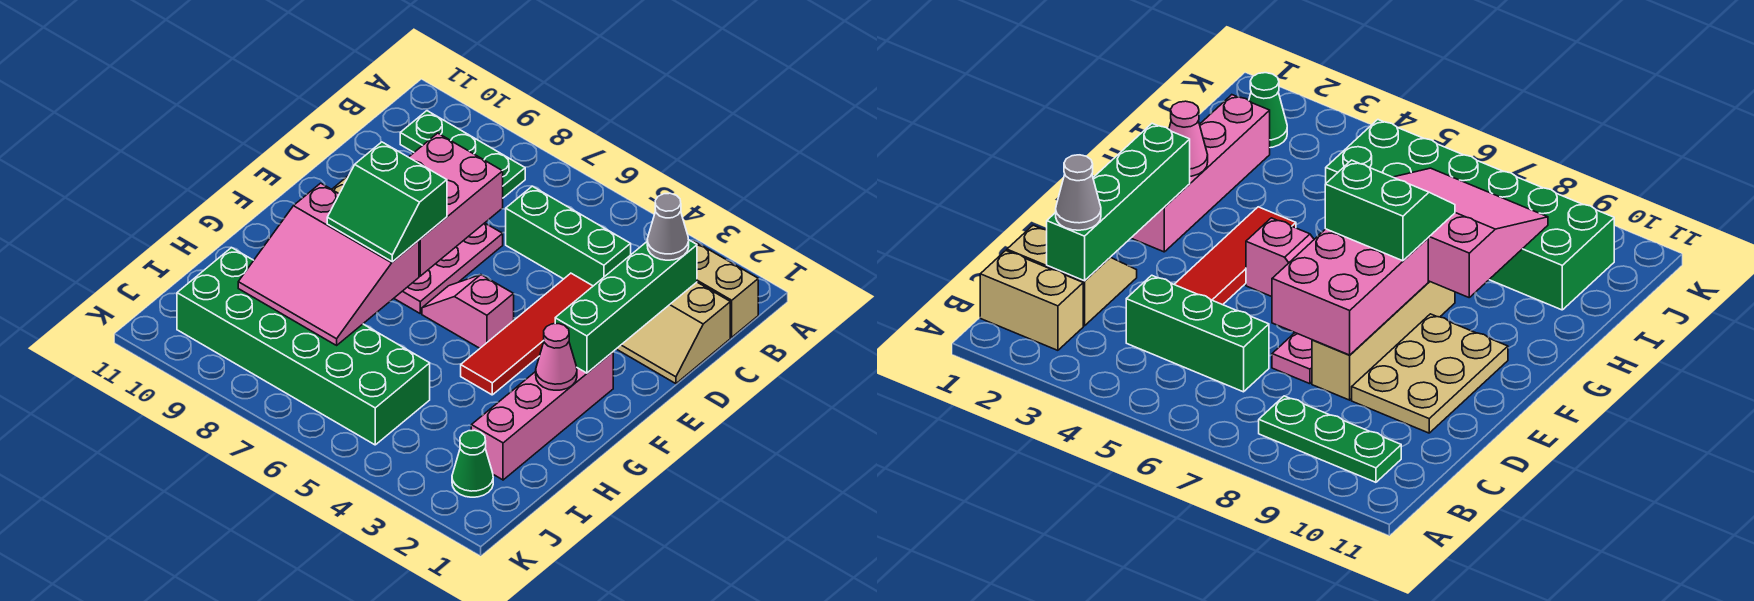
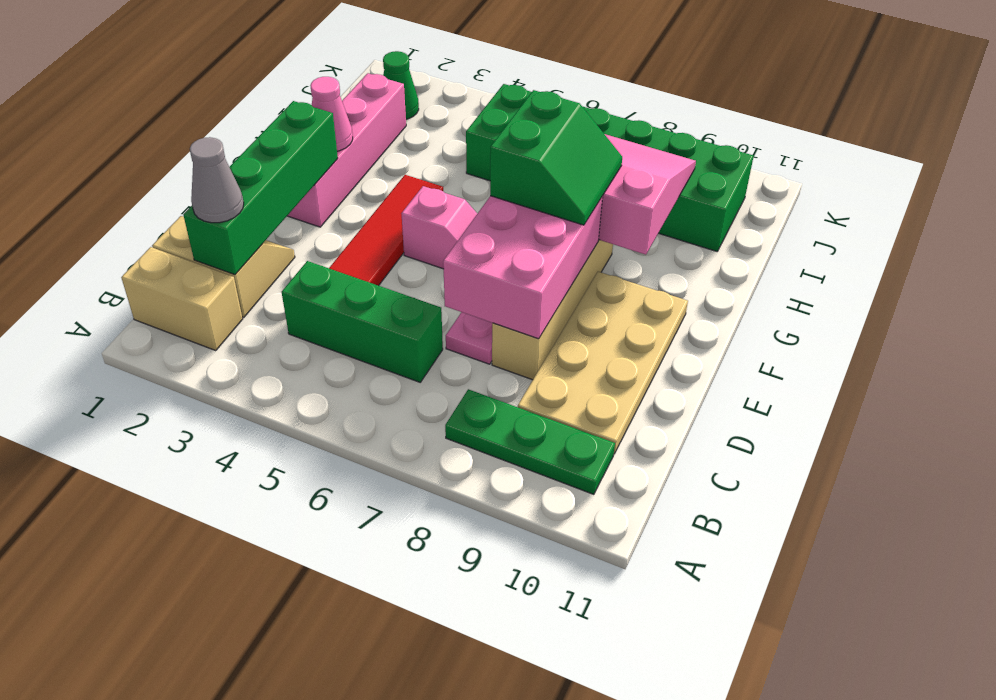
tan 2x3 plate [1352,314,1508,433] -> tan 2x4 plate [518,272,688,454]
green 2x2 slope [327,142,447,262] -> green 2x2 slope turned to [490,90,622,225]

